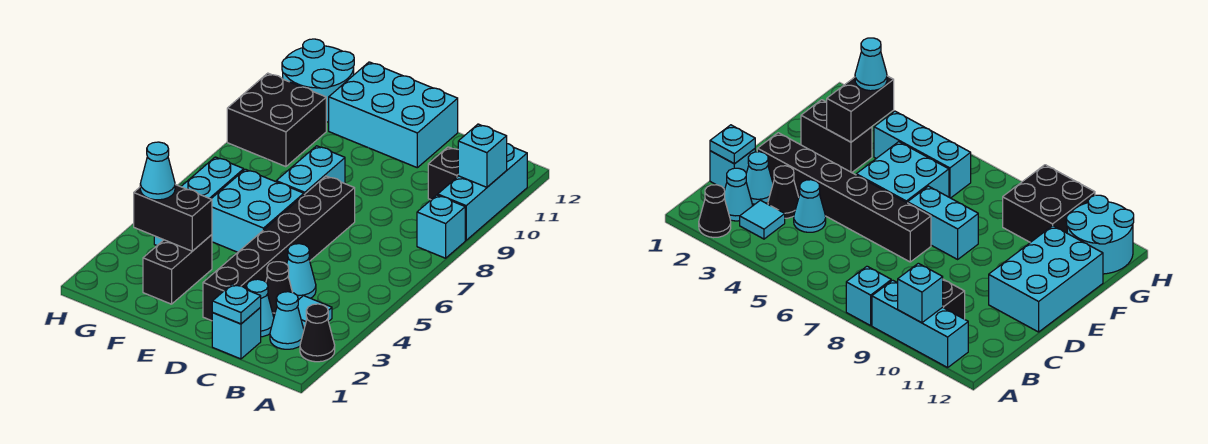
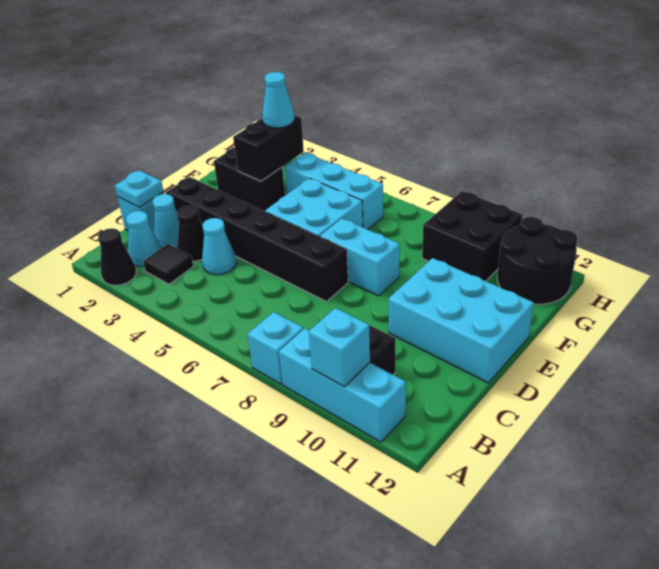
cyan 1x1 tile [298,296,332,329] -> black 1x1 tile [143,244,193,284]
cyan 2x3 brick [329,62,458,168] -> cyan 2x3 brick turned to [389,258,534,383]
cyan 2x2 round brick [282,39,354,122] -> black 2x2 round brick [497,217,578,304]

